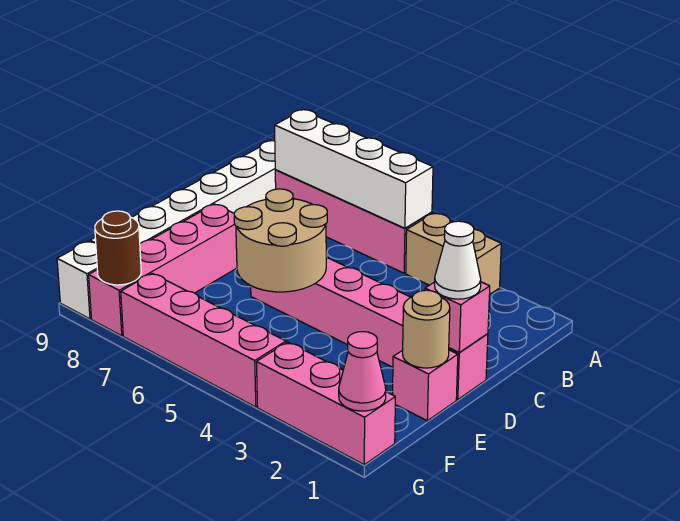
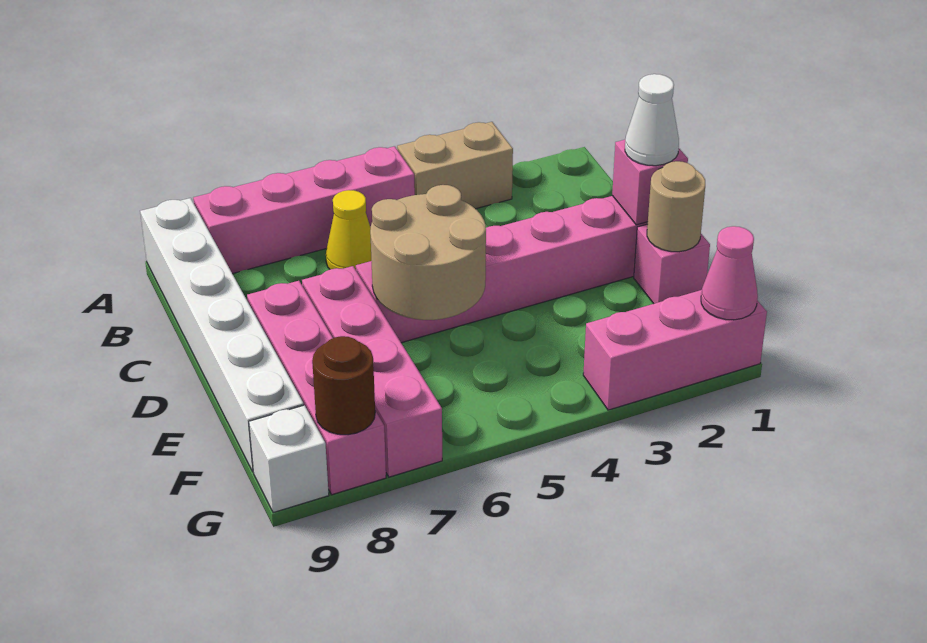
white 1x4 brick [275,110,433,228] -> none
none -> yellow 1x1 cone [326,190,371,270]
pink 1x4 brick [121,273,286,407] -> pink 1x4 brick turned to [302,266,442,477]

